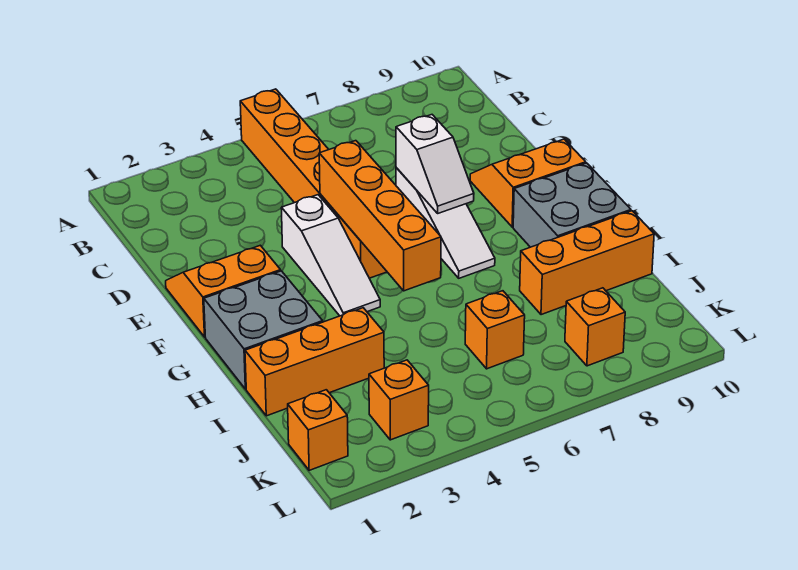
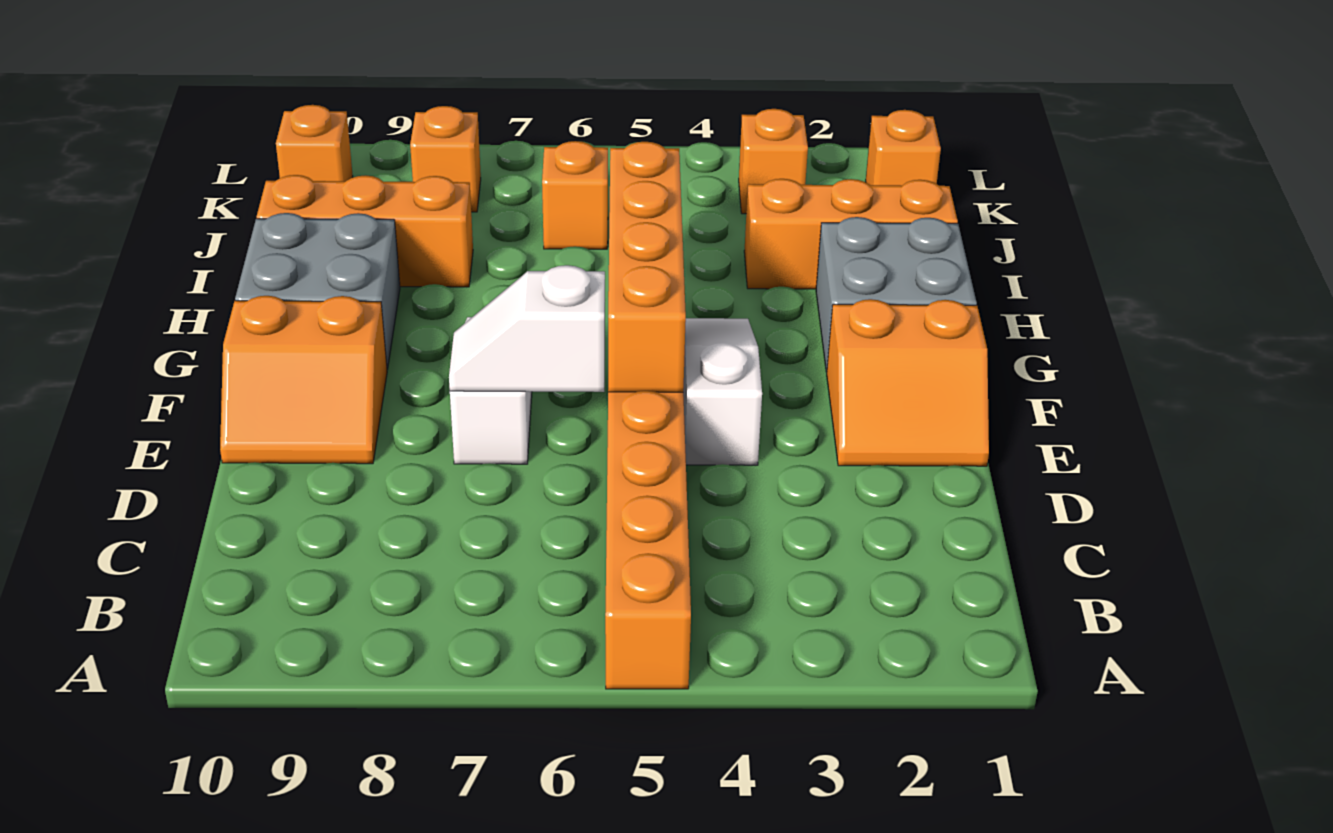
white 1x2 slope [396,115,474,213] -> white 1x2 slope turned to [449,265,605,392]
none -> orange 1x1 brick [276,105,353,181]

